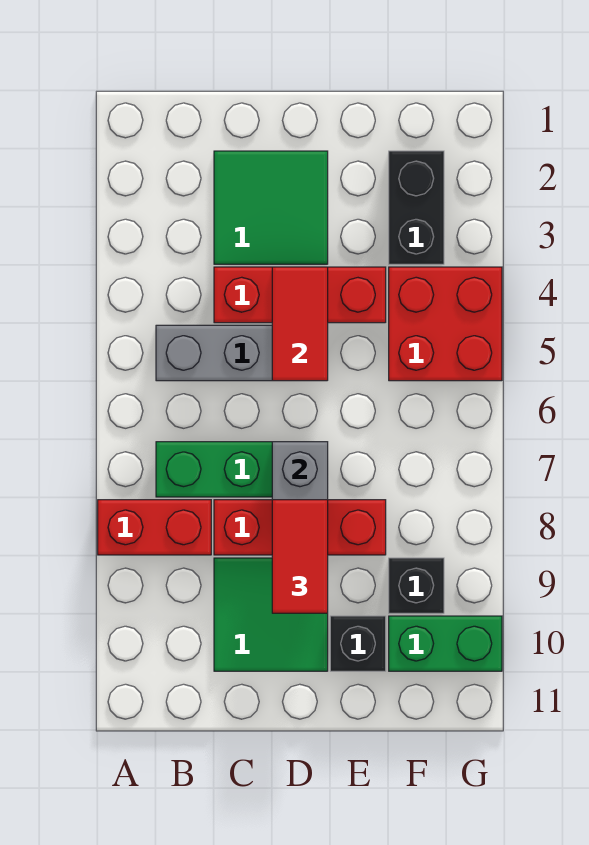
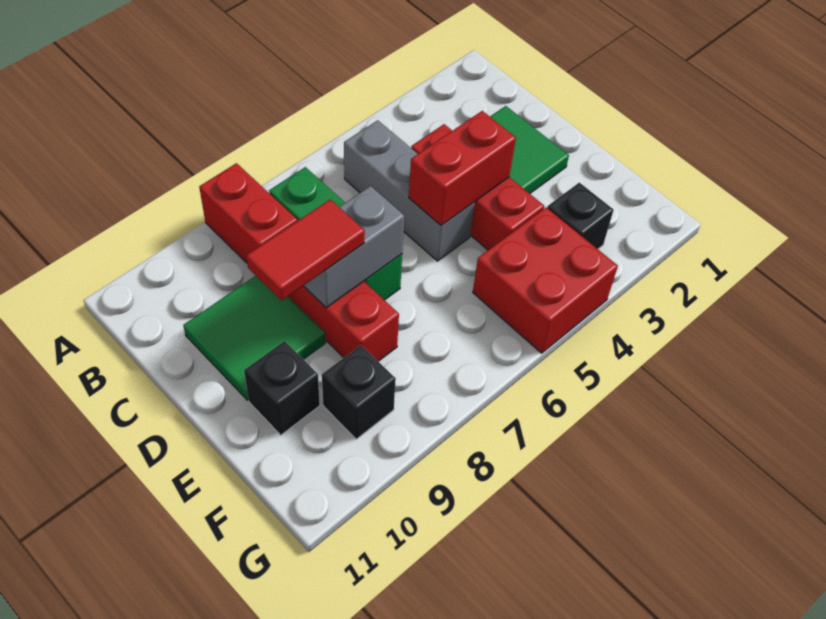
red 1x2 tile [272,267,328,381] -> red 1x2 brick [409,111,516,225]
black 1x2 brick [389,151,444,264] -> black 1x1 brick [547,182,614,249]
green 1x2 brick [389,616,502,671] -> none

